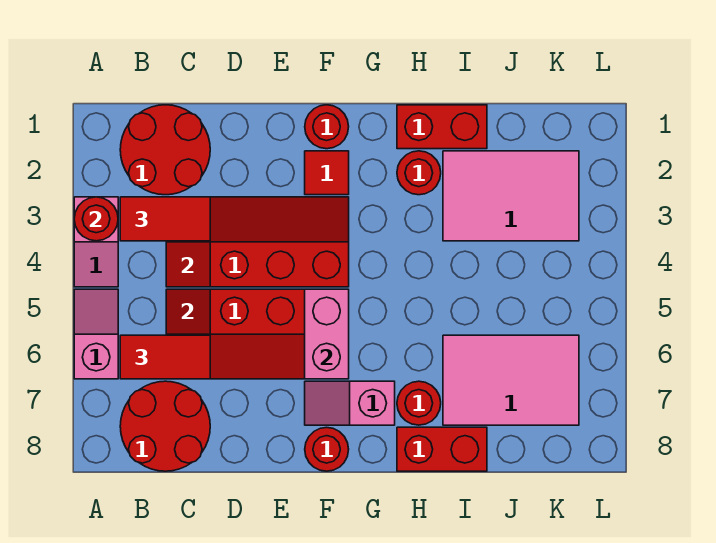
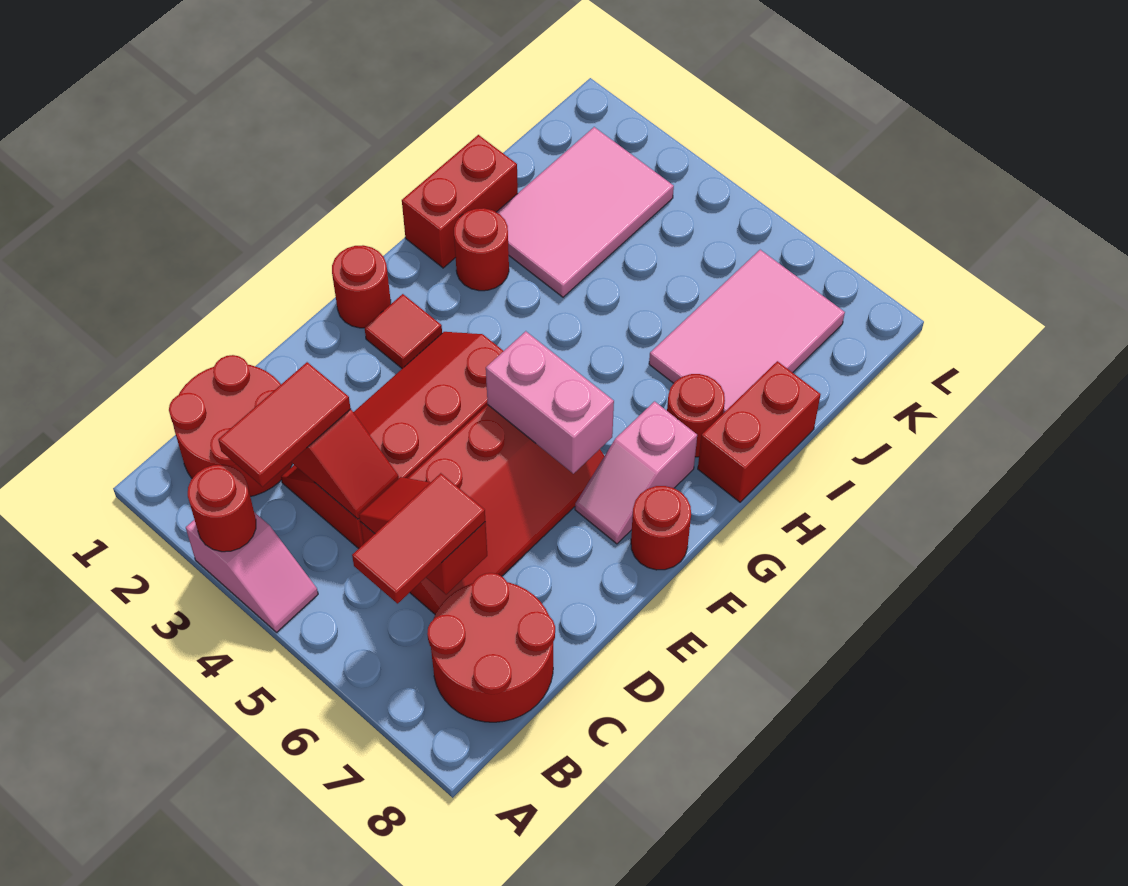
pink 1x2 slope [74,289,118,379] -> none

